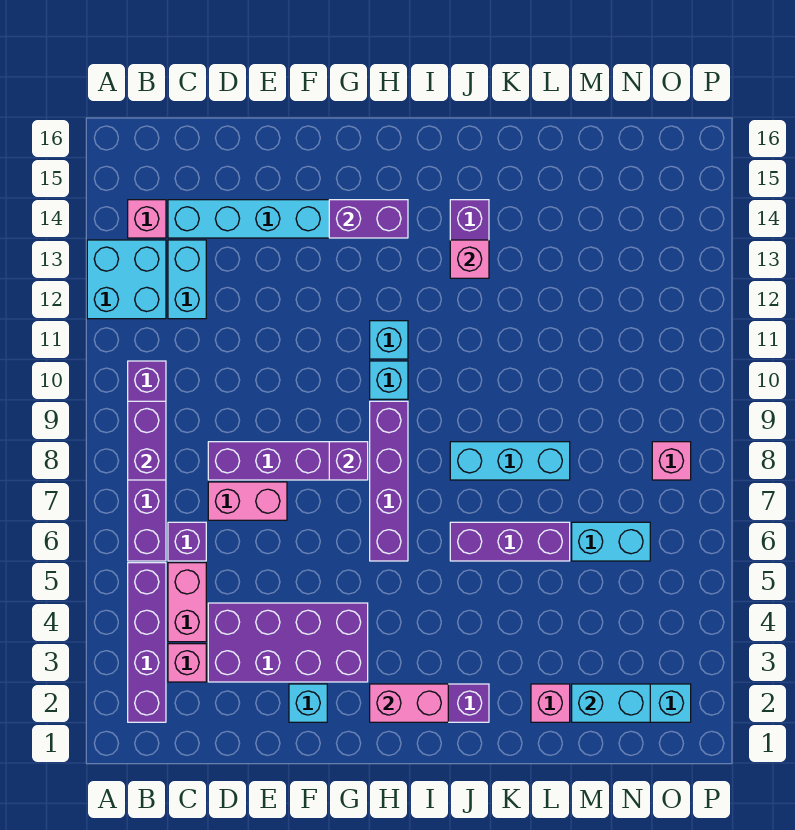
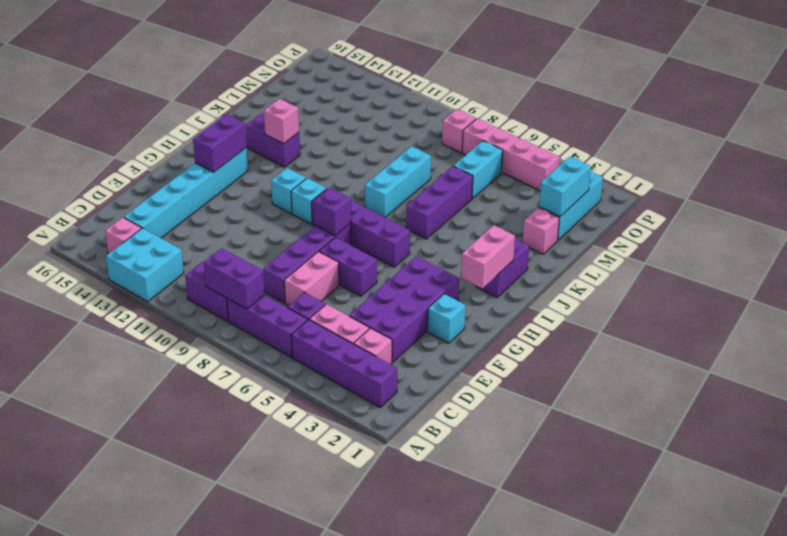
cyan 1x2 brick [168,240,206,319] -> none
none -> purple 1x2 brick [319,237,377,296]
none -> pink 1x4 brick [462,119,560,191]

